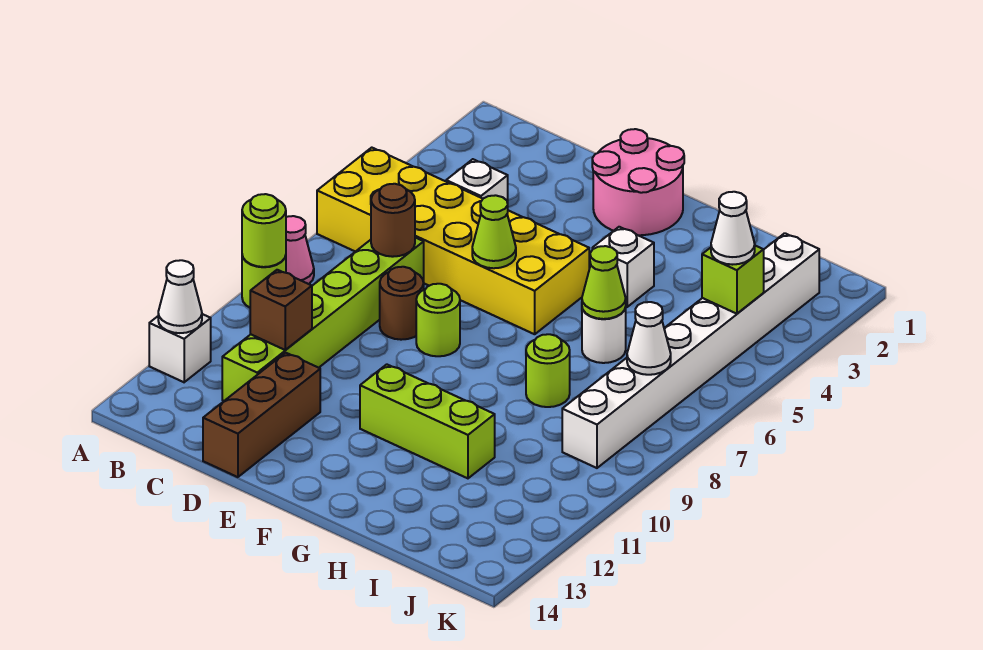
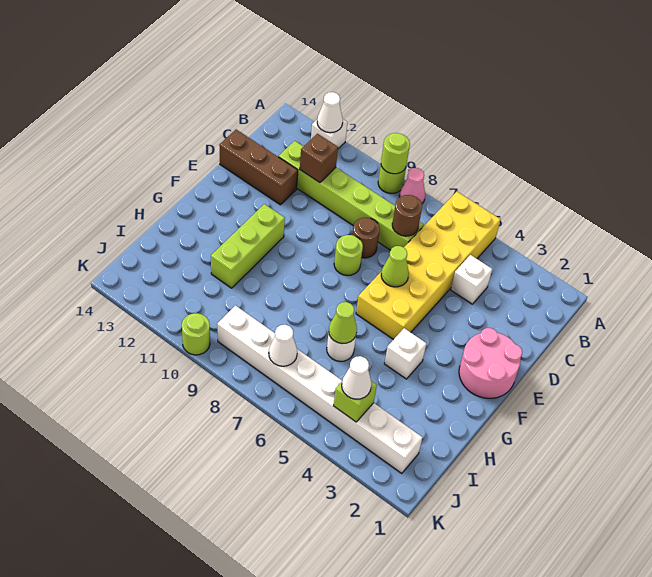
lime 1x1 round brick [526,334,570,407] -> lime 1x1 round brick moved to [182,313,210,355]

